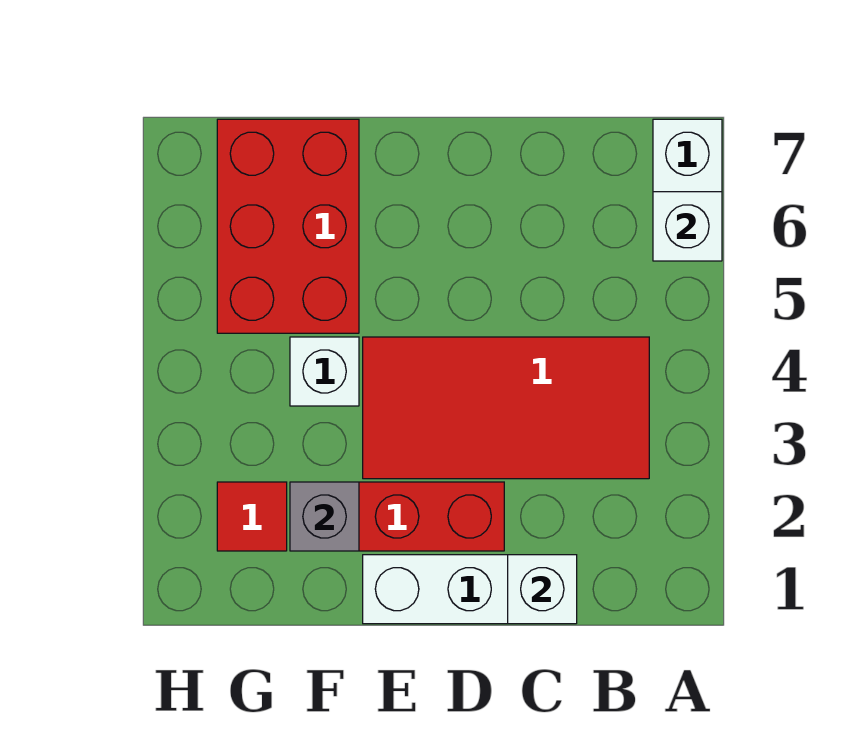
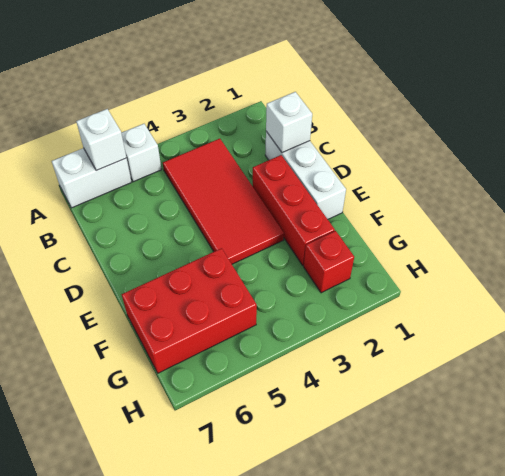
grey 1x1 brick [290,482,359,551] -> none
white 1x1 brick [290,337,359,406] -> white 1x1 brick moved to [121,124,162,182]
red 1x1 tile [217,482,287,551] -> red 1x1 brick [304,231,354,293]

